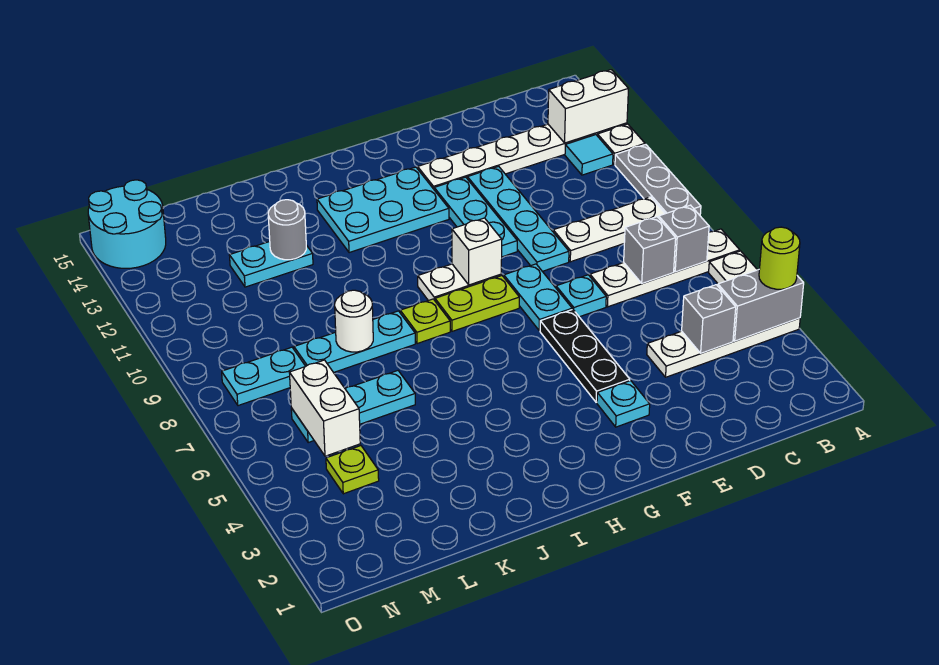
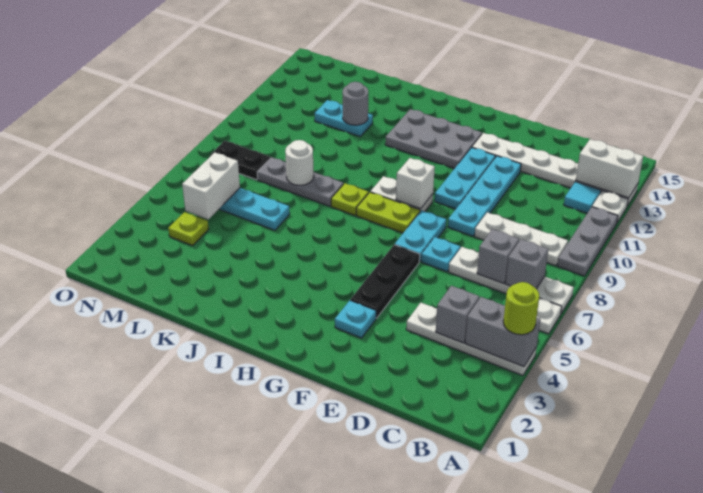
cyan 2x3 plate [317,167,449,253] -> grey 2x3 plate [385,109,482,169]
cyan 1x3 plate [294,311,415,373] -> grey 1x3 plate [257,157,343,206]
cyan 1x2 plate [222,347,306,406] -> black 1x2 plate [210,141,270,180]
cyan 2x2 round brick [88,180,166,268] -> none

